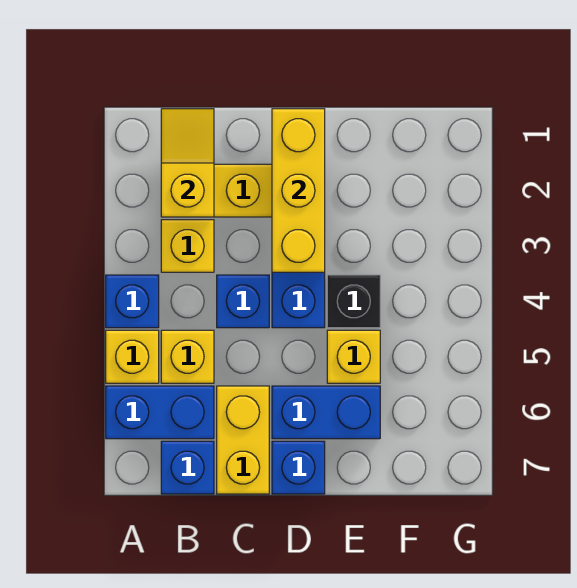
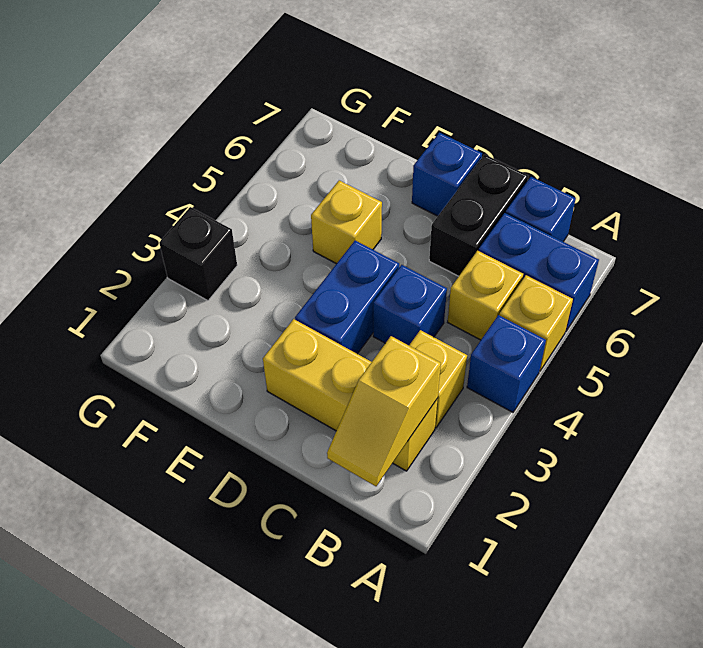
yellow 1x2 brick [217,386,269,494] -> black 1x2 brick [429,154,528,276]
yellow 1x3 brick [272,109,325,272] -> none
blue 1x2 brick [272,386,380,439] -> none
black 1x1 brick [327,275,380,328] -> black 1x1 brick moved to [159,207,237,301]

